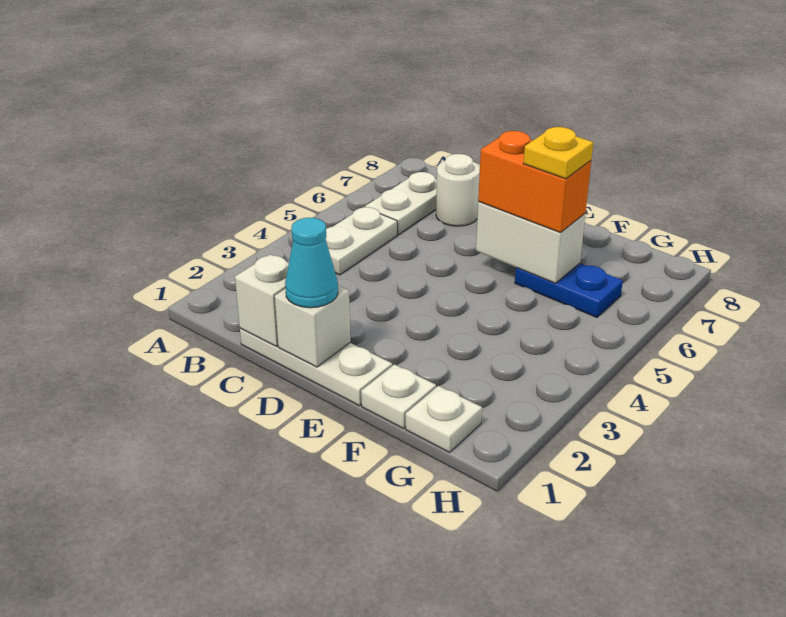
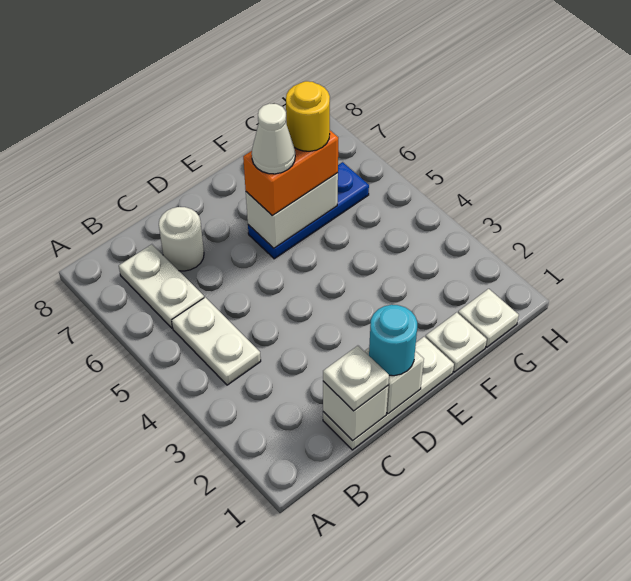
none -> white 1x1 plate [323,346,389,411]
cyan 1x1 cone [285,218,338,308] -> cyan 1x1 round brick [369,305,417,376]
none -> white 1x1 cone [252,103,295,174]
blue 1x2 plate [515,263,623,317] -> blue 1x3 plate [248,162,369,259]
yellow 1x1 plate [523,127,593,179] -> yellow 1x1 round brick [286,81,330,151]

